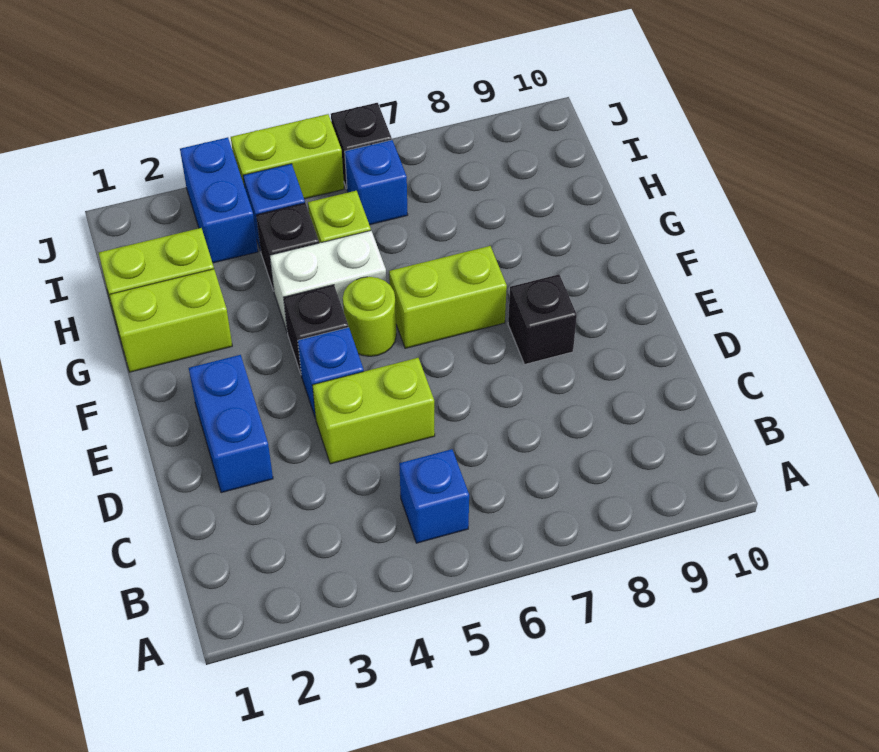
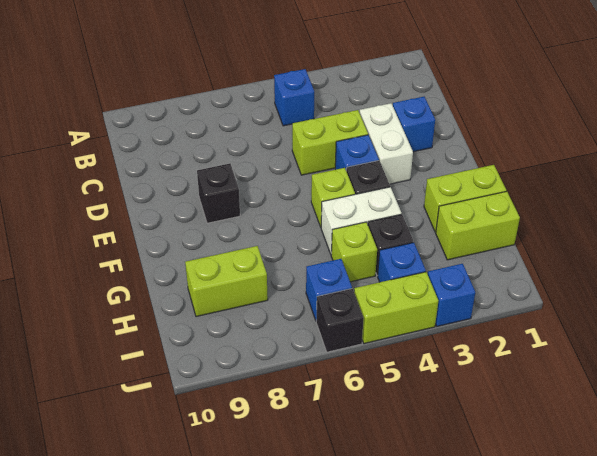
blue 1x2 brick [189,355,273,493] -> blue 1x1 brick [393,97,435,152]
none -> white 1x2 brick [360,103,413,184]
lime 1x1 round brick [343,277,396,356] -> lime 1x1 brick [311,168,355,227]
lime 1x2 brick [389,246,507,348] -> lime 1x2 brick moved to [185,246,268,317]
blue 1x2 brick [180,137,258,263] -> blue 1x1 brick [428,264,475,326]

